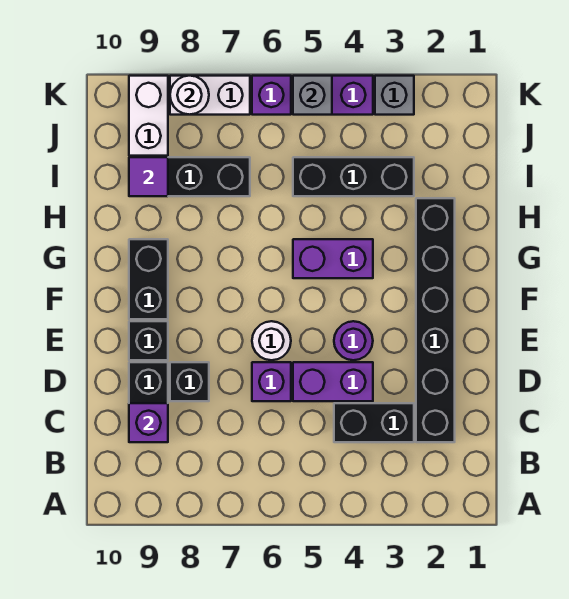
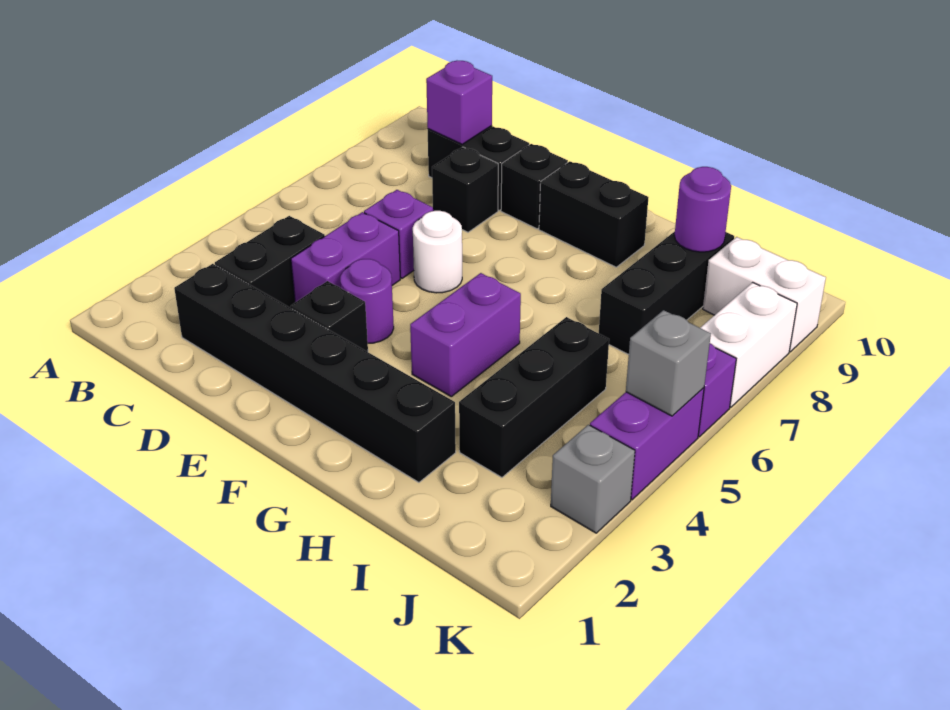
none -> black 1x1 brick [291,281,368,352]
purple 1x1 tile [129,157,168,196] -> purple 1x1 round brick [674,167,731,252]
white 1x1 round brick [170,76,209,115] -> none

